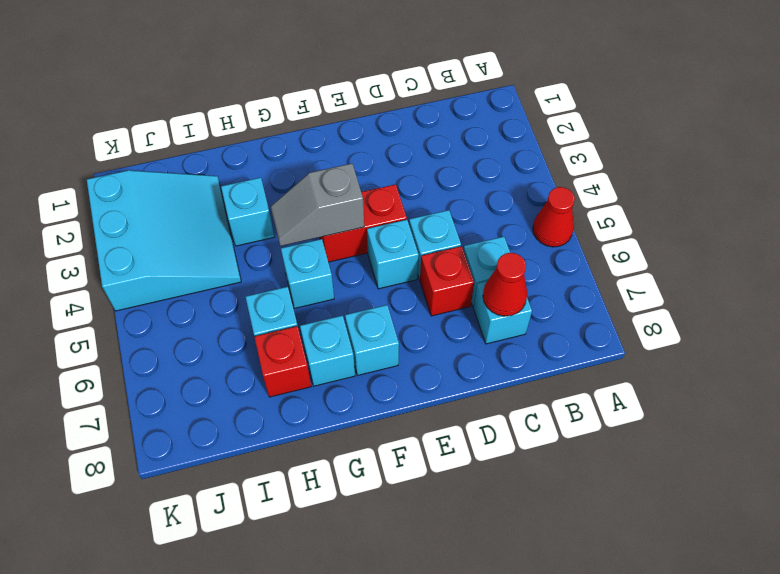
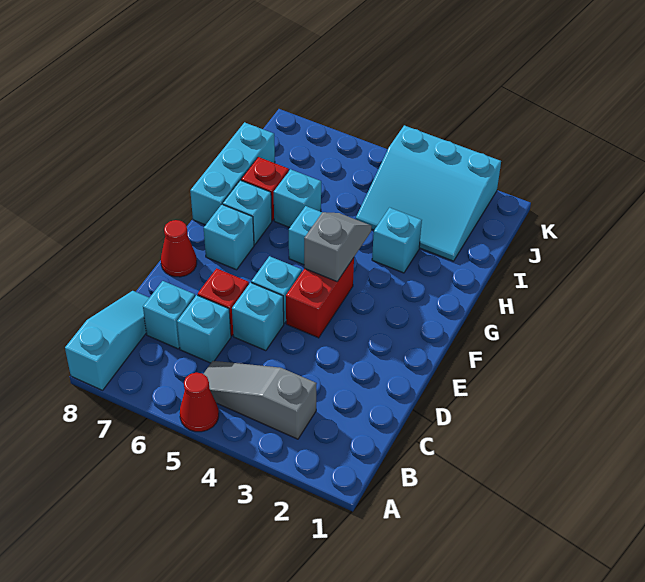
none -> cyan 1x3 slope [65,291,149,390]
none -> grey 1x3 slope [204,361,317,439]
red 1x1 cone [483,253,527,316] -> red 1x1 cone moved to [161,220,197,277]
none -> cyan 1x3 brick [190,122,275,225]

